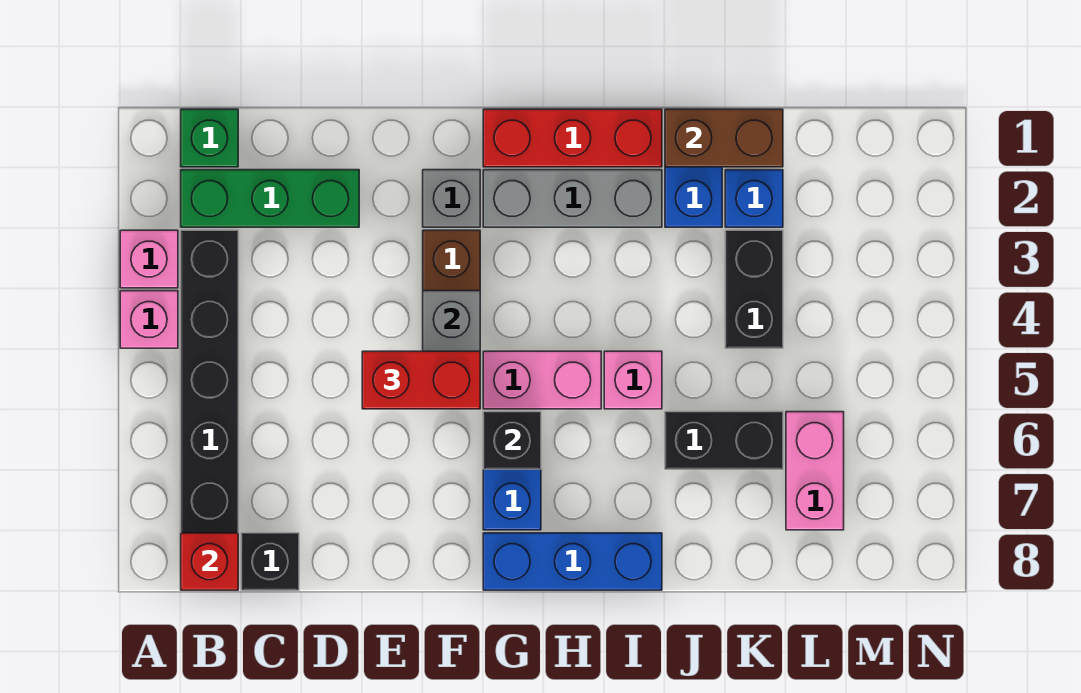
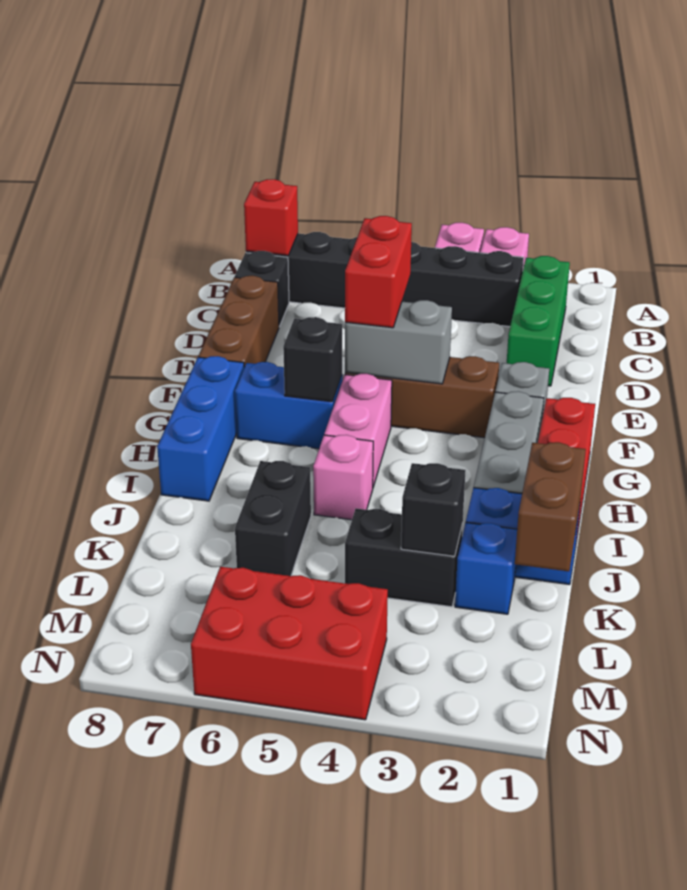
green 1x1 brick [181,109,238,167] -> none
none -> brown 1x3 brick [198,276,279,367]
none -> black 1x1 brick [401,463,466,556]
pink 1x2 brick [786,412,844,530] -> none
none -> red 2x3 brick [191,567,388,720]

